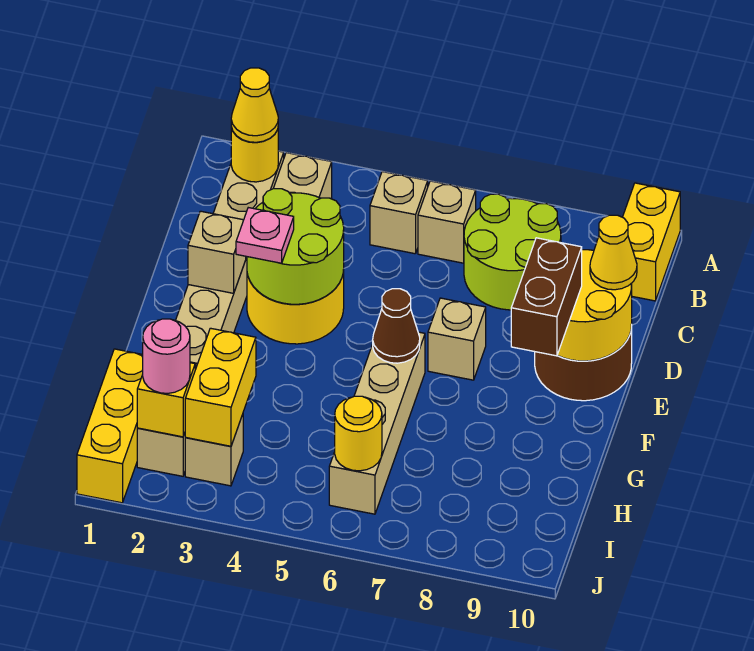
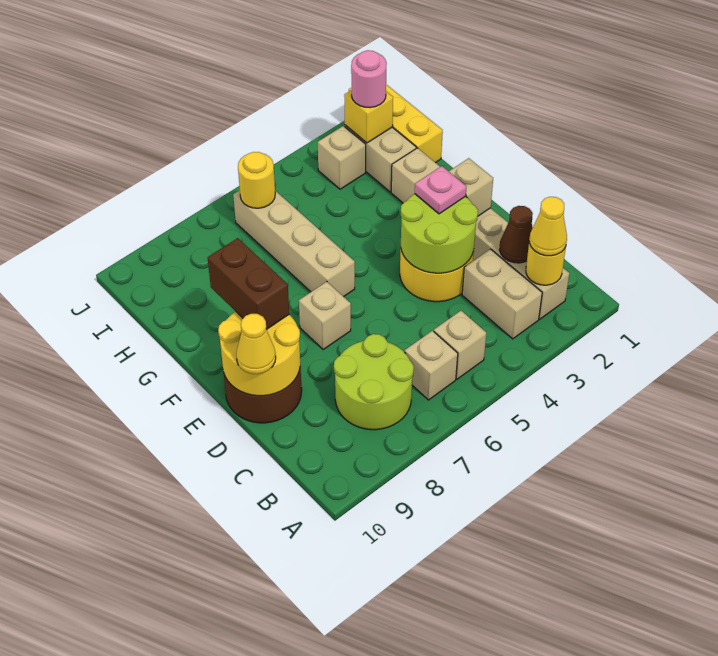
yellow 1x2 brick [623,183,680,301] -> none
brown 1x1 cone [373,289,420,363] -> brown 1x1 cone moved to [500,206,533,263]
yellow 1x2 brick [185,328,256,446] -> none

